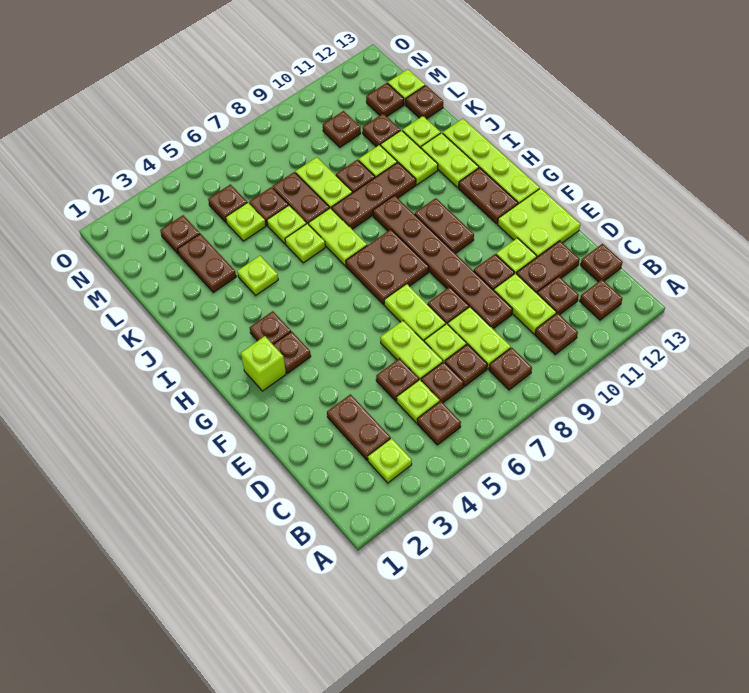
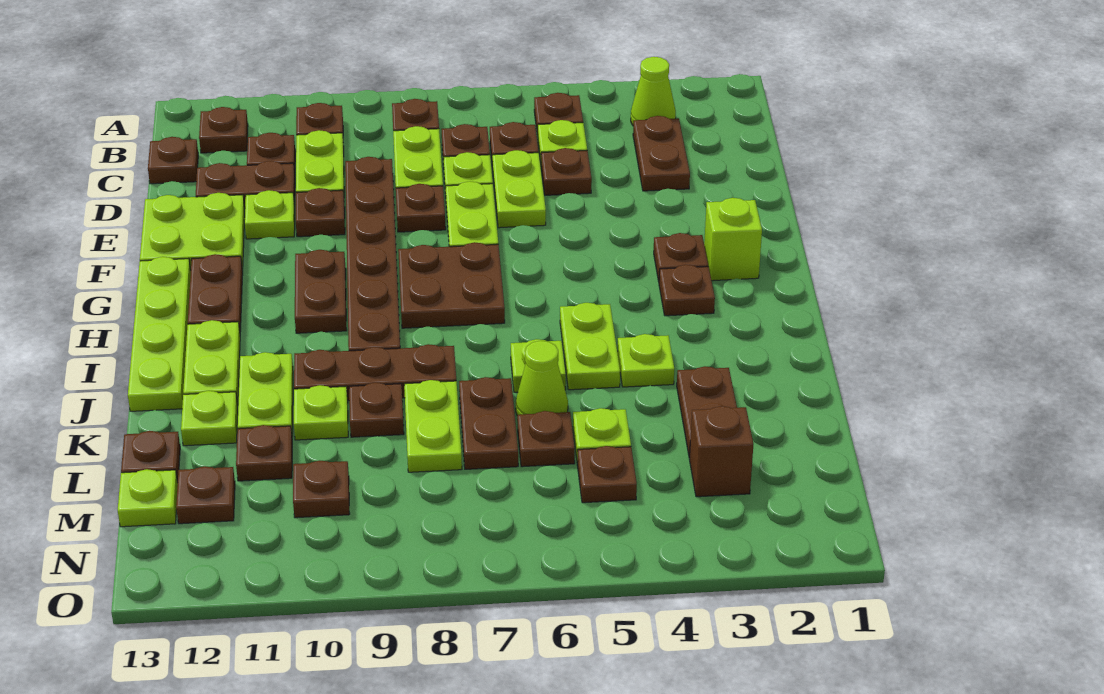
lime 1x1 plate [368,438,412,483] -> lime 1x1 cone [631,57,676,125]
lime 1x2 plate [308,208,367,266] -> lime 1x2 plate moved to [560,303,620,390]
lime 1x1 plate [267,205,307,244] -> lime 1x1 cone [516,341,568,415]
brown 1x1 plate [160,215,200,254] -> brown 1x1 brick [689,406,753,497]

